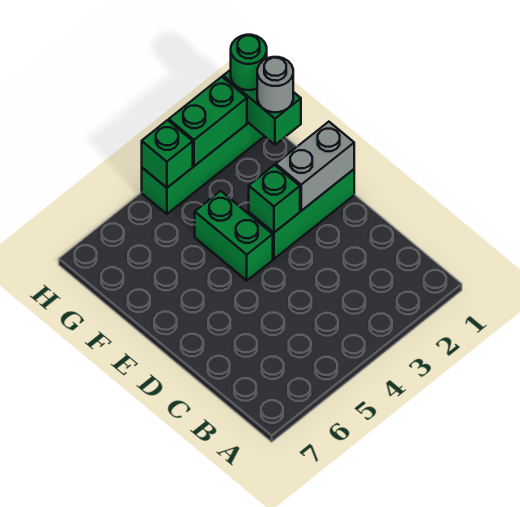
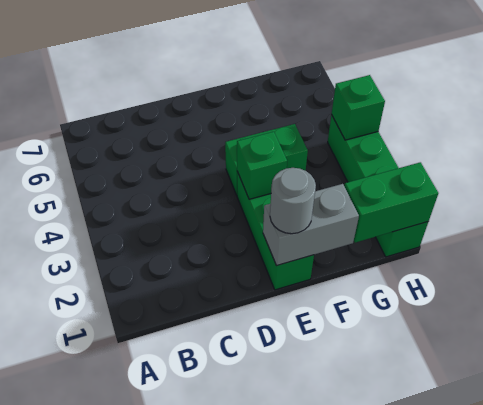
grey 1x2 brick [276,122,354,211] -> grey 1x2 brick turned to [263,184,359,266]
grey 1x1 round brick [257,57,293,112] -> grey 1x1 round brick moved to [270,168,316,234]
green 1x1 round brick [231,35,267,90] -> none
green 1x2 brick [169,77,247,166] -> none

